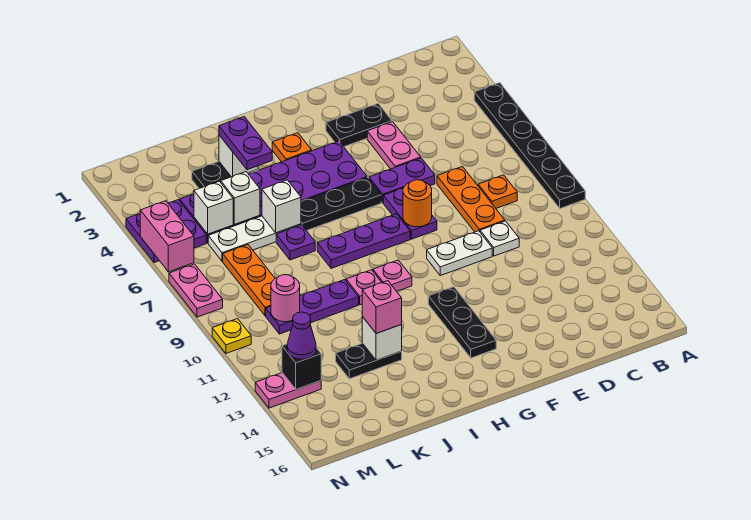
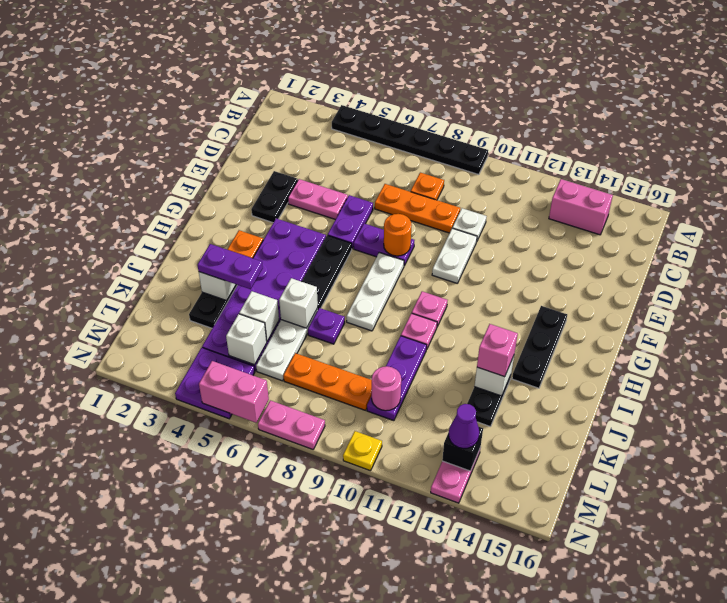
none -> pink 1x2 brick [549,179,613,235]
purple 1x3 plate [317,214,410,268] -> white 1x3 plate [346,252,404,331]
black 1x3 plate [428,287,496,358] -> black 1x3 plate turned to [512,306,567,388]

